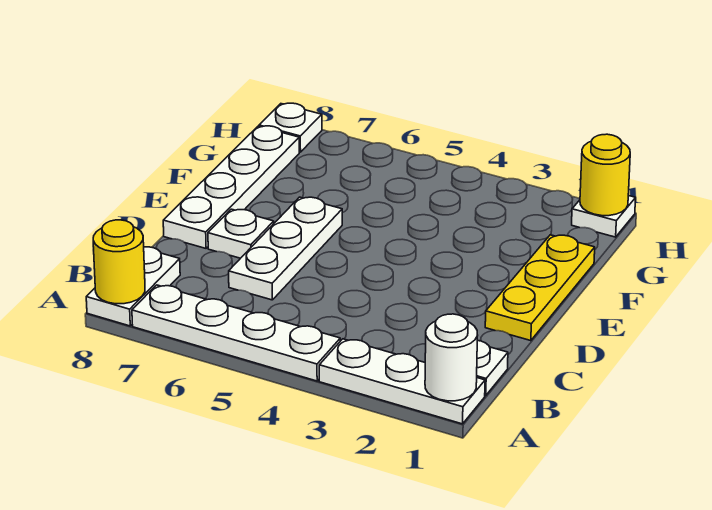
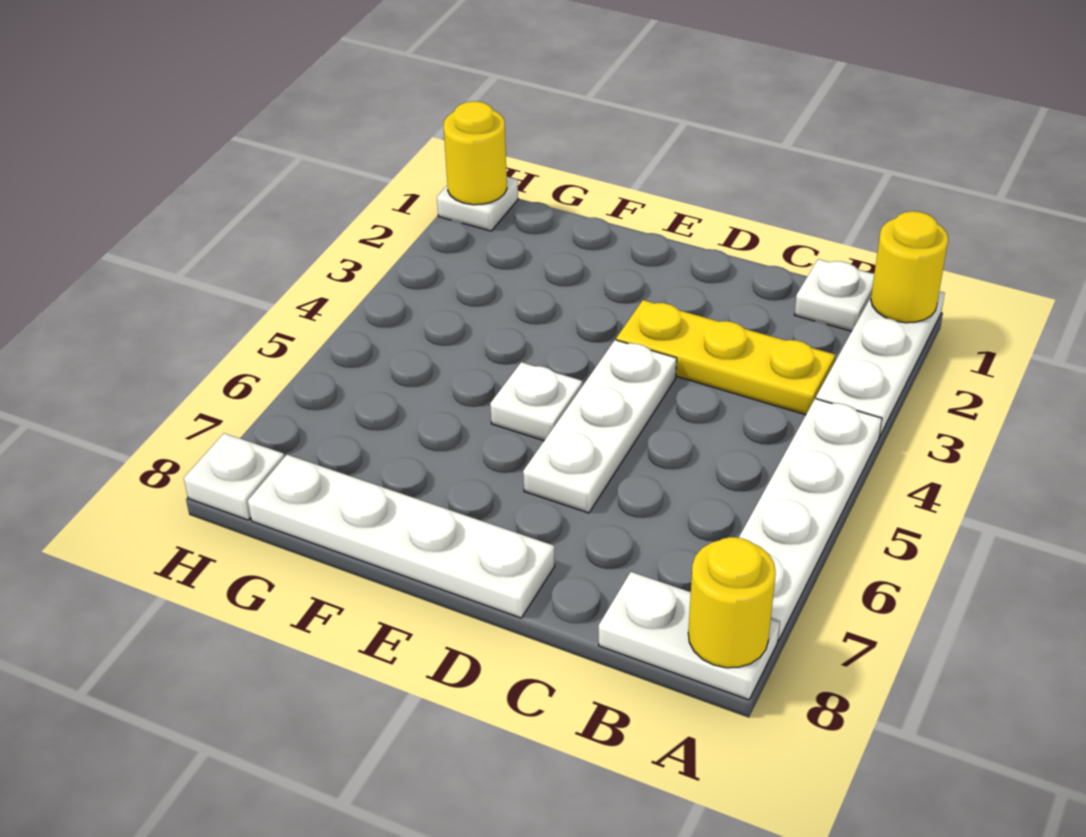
white 1x1 round brick [425,314,478,401] -> yellow 1x1 round brick [871,211,948,323]
white 1x3 plate [229,197,342,300] -> white 1x3 plate turned to [523,340,677,513]
yellow 1x3 plate [485,235,595,341] -> yellow 1x3 plate moved to [616,300,835,415]
white 1x1 plate [208,209,274,258] -> white 1x1 plate moved to [490,362,582,441]

